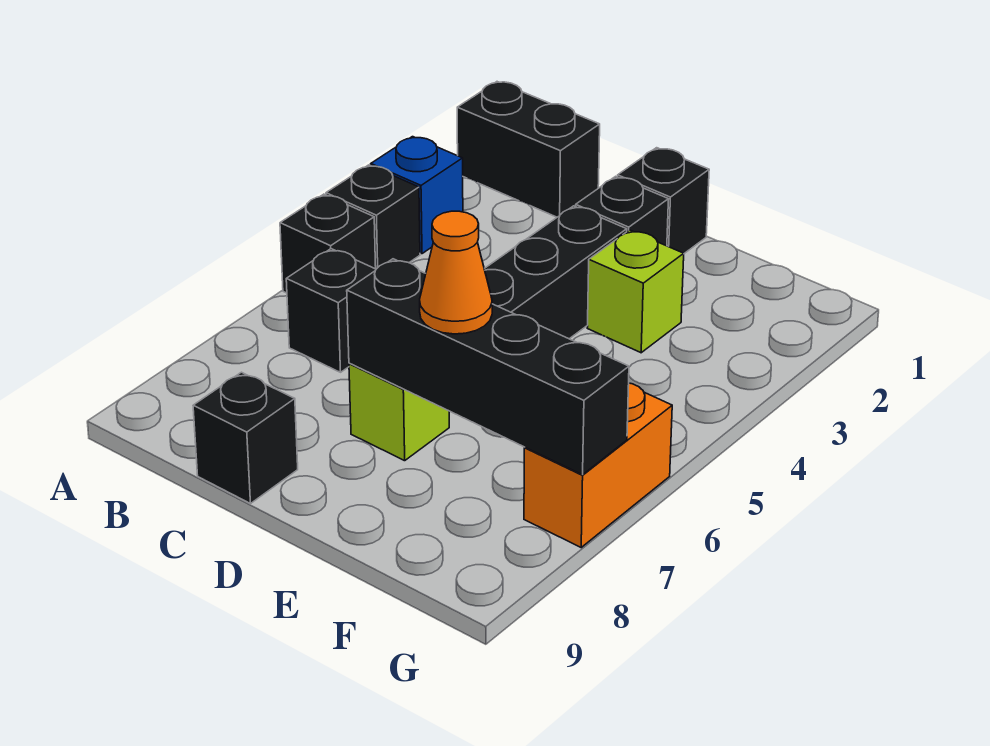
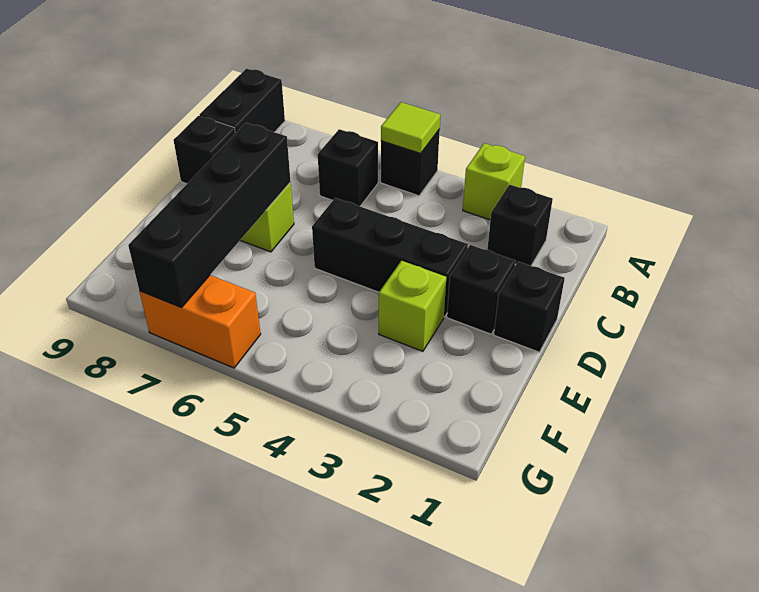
black 1x2 brick [457,82,600,217] -> black 1x2 brick moved to [200,69,285,134]
blue 1x1 brick [371,137,463,254] -> lime 1x1 brick [463,143,525,220]
black 1x1 brick [326,165,420,269] -> black 1x1 brick moved to [487,185,553,266]
none -> lime 1x1 tile [381,102,440,153]
orange 1x1 cone [420,211,492,334] -> none

